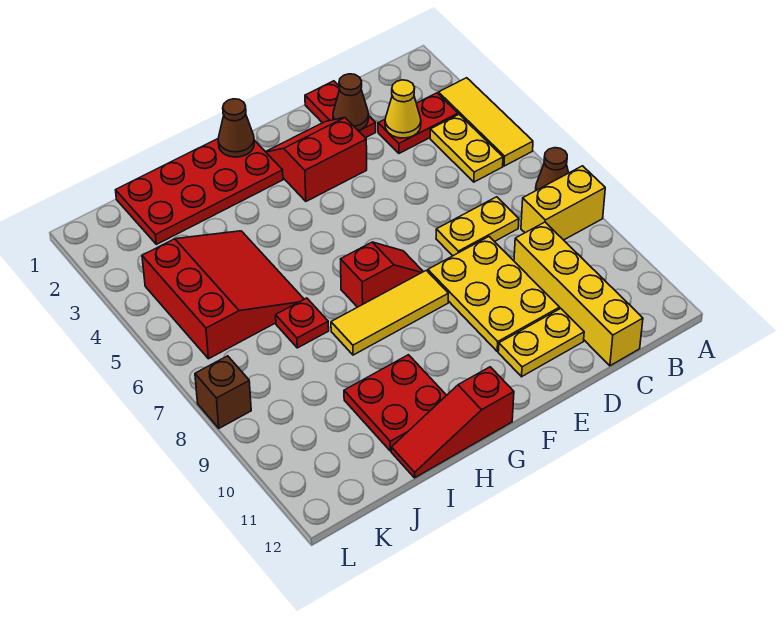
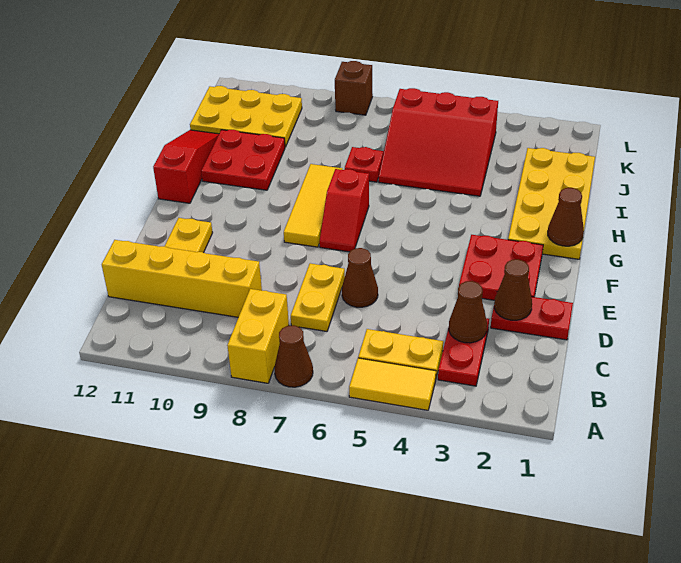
yellow 1x3 tile [438,78,533,166] -> yellow 1x2 tile [349,358,436,410]
yellow 1x1 cone [385,80,421,138] -> brown 1x1 cone [449,281,487,343]
none -> brown 1x1 cone [342,248,378,307]
yellow 2x3 plate [428,237,560,351] -> yellow 2x3 plate moved to [190,86,302,147]
red 2x2 slope [266,118,367,201] -> red 2x2 plate [459,235,543,300]
red 2x4 plate [116,139,283,244] -> yellow 2x4 plate [508,148,595,259]

